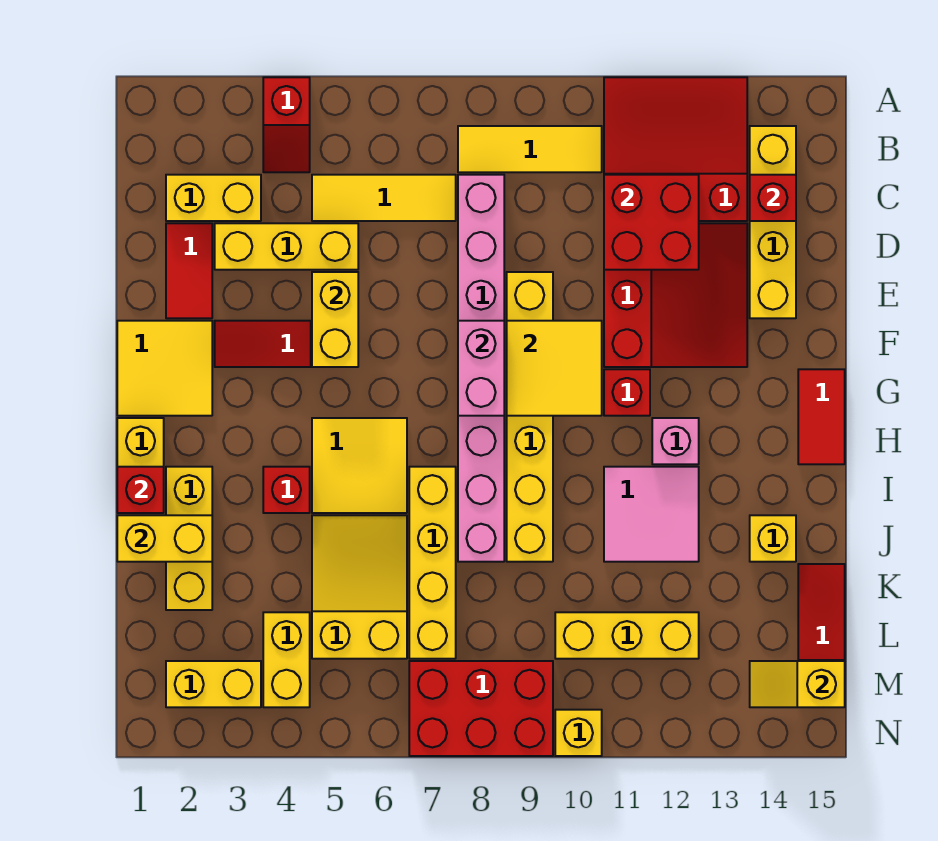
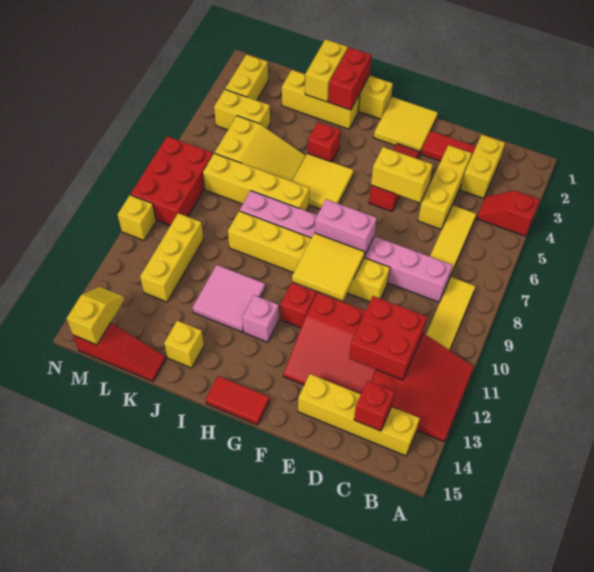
red 1x1 brick [117,467,164,513] -> red 1x2 brick [328,47,371,110]

